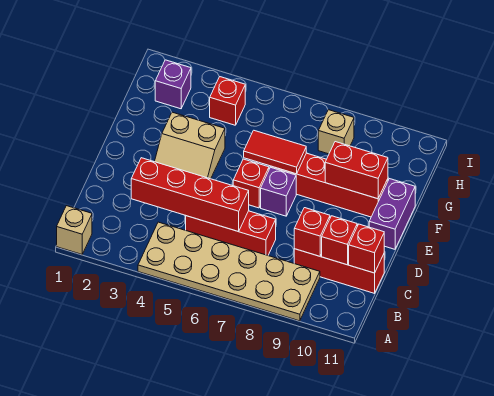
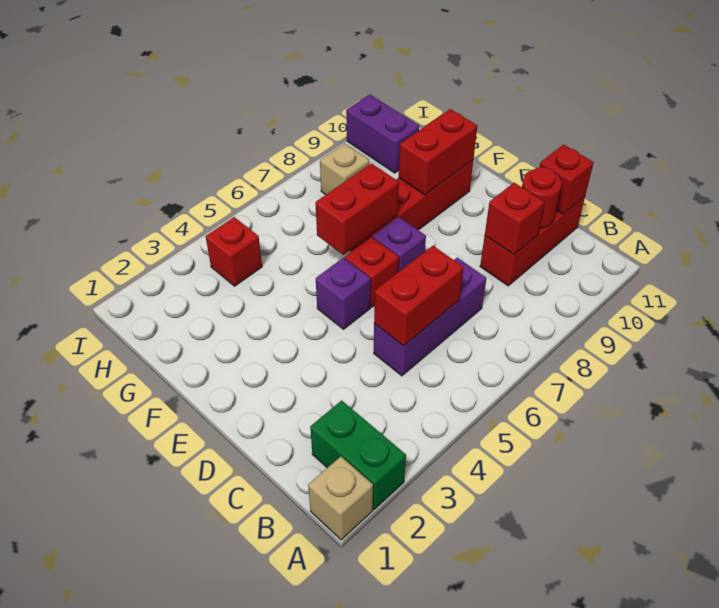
none -> green 1x2 brick [310,400,406,509]
tan 2x6 plate [138,222,320,321] -> none
red 1x4 brick [131,158,249,232] -> red 1x2 brick [374,246,464,346]
red 1x3 brick [186,211,276,255] -> purple 1x3 brick [374,258,486,376]
red 1x1 brick [322,216,357,265] -> red 1x1 round brick [522,167,562,228]
tan 2x2 slope [155,112,225,179] -> none
purple 1x2 brick [369,179,415,249] -> purple 1x2 brick moved to [346,95,419,173]
red 1x2 tile [244,130,306,174] -> red 1x2 brick [315,163,399,255]
purple 1x1 brick [155,60,191,109] -> purple 1x1 brick moved to [316,258,371,329]

